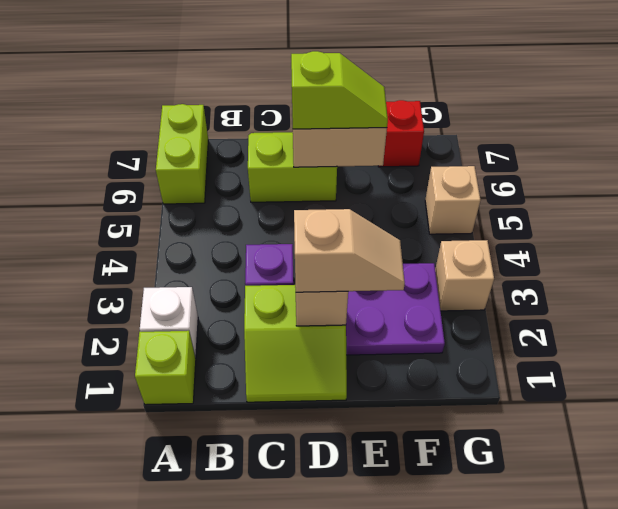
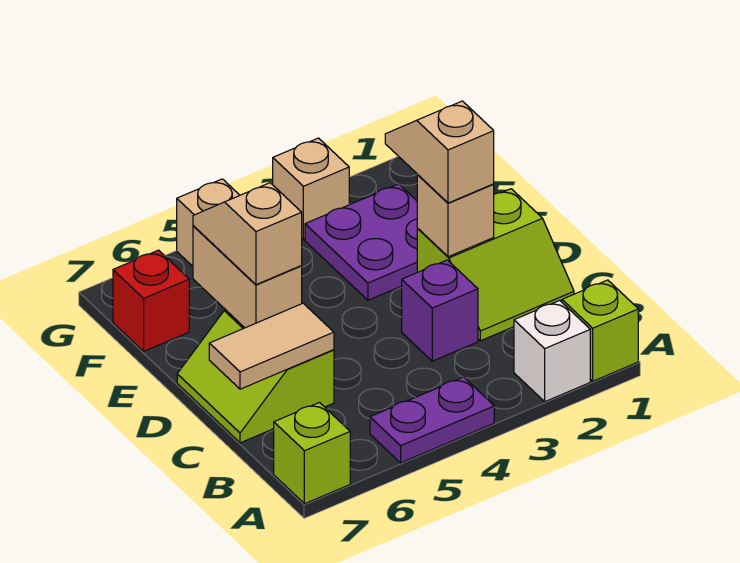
none -> purple 1x2 plate [370,377,494,463]
lime 1x2 brick [156,104,208,204] -> lime 1x1 brick [274,403,350,504]
lime 2x2 slope [244,285,347,402] -> lime 2x2 slope turned to [417,189,574,341]
none -> tan 1x2 tile [209,303,334,389]
lime 1x2 slope [291,51,388,129] -> tan 1x2 slope [193,183,302,285]

